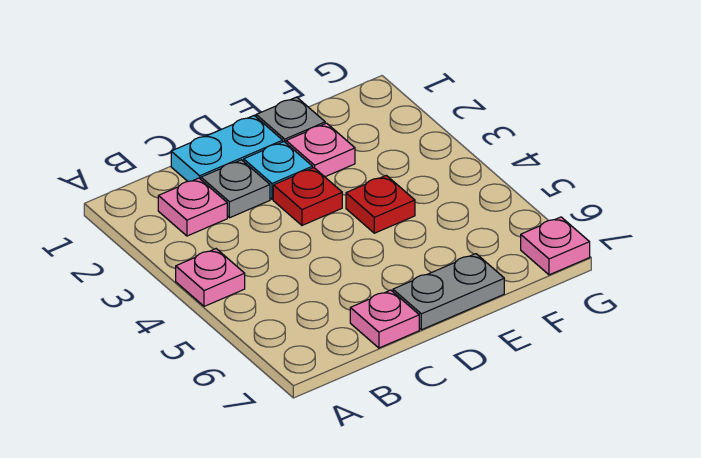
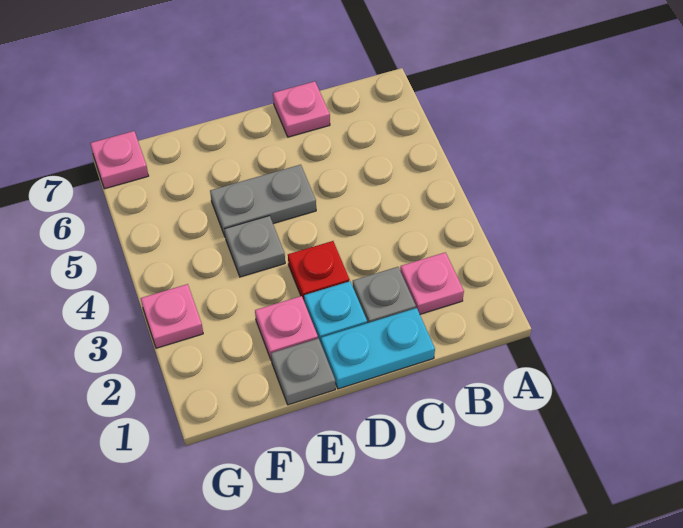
pink 1x1 plate [176,249,245,306] -> pink 1x1 plate moved to [141,284,203,348]
grey 1x2 plate [393,254,504,330] -> grey 1x2 plate moved to [210,165,316,236]
red 1x1 plate [346,175,415,233] -> grey 1x1 plate [225,216,285,277]

